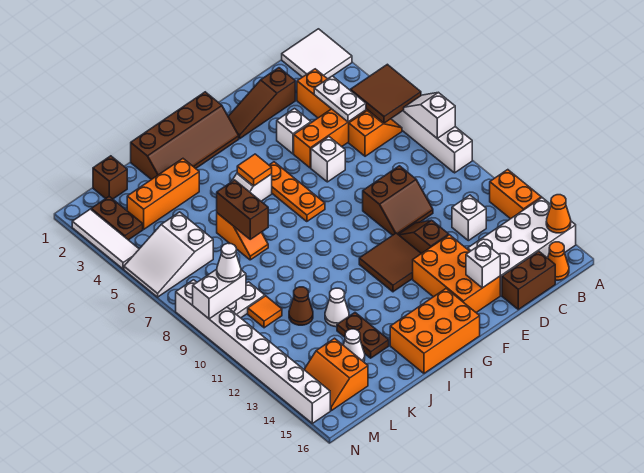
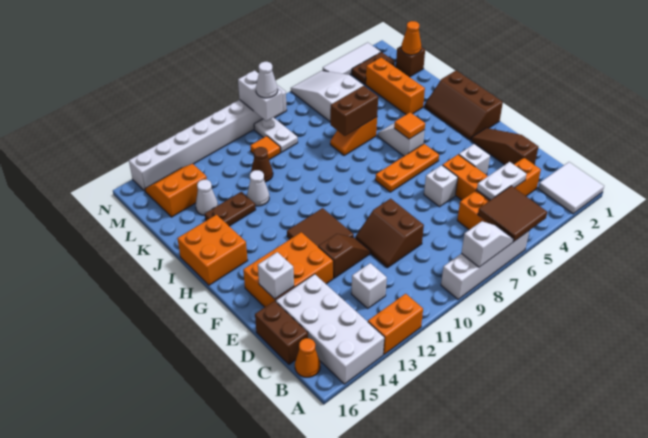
orange 1x1 cone [546,195,571,233] -> orange 1x1 cone moved to [401,21,421,55]
brown 2x4 slope [131,92,239,180] -> brown 2x3 slope [425,71,503,140]
orange 2x3 brick [390,289,480,373] -> orange 2x2 brick [177,215,248,285]

